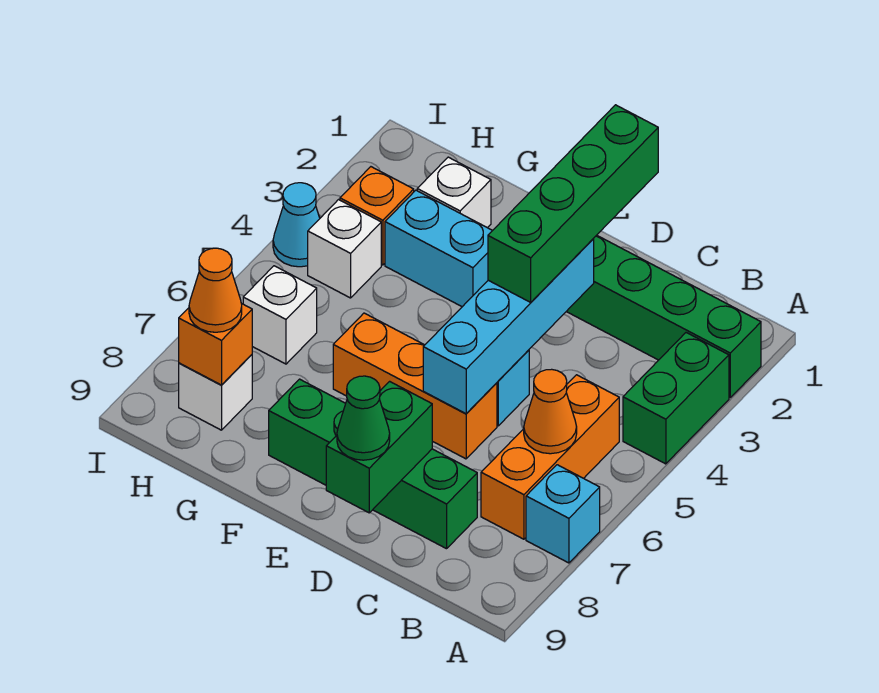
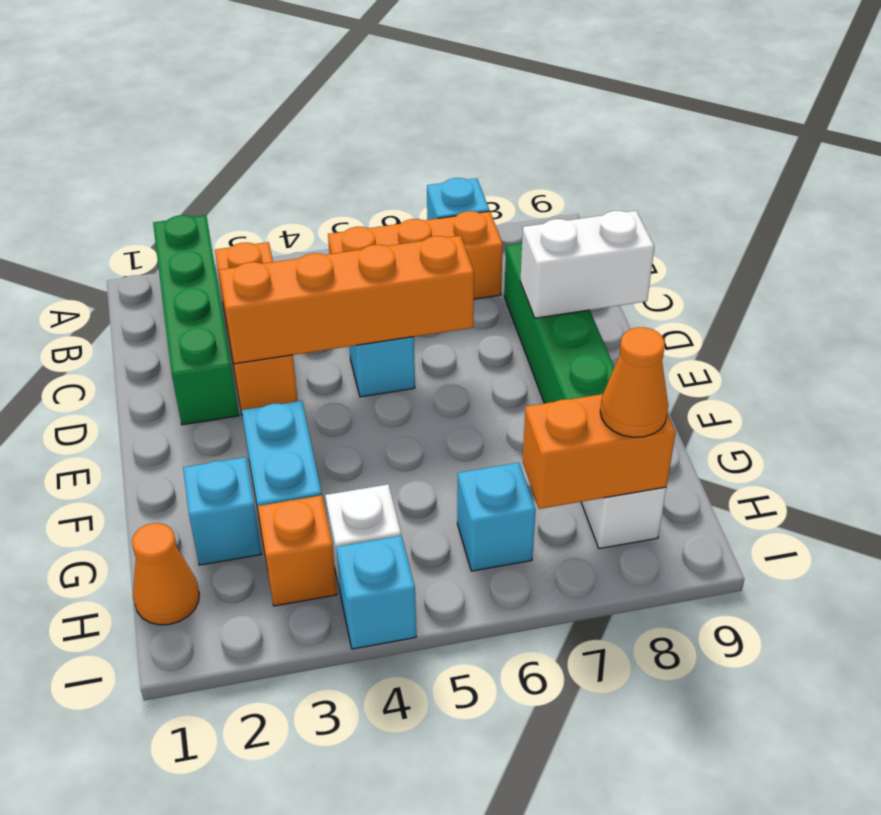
green 1x2 brick [623,333,729,464] -> none
orange 1x1 cone [524,369,577,454] -> orange 1x1 cone moved to [132,523,199,625]
green 1x4 brick [488,105,658,302] -> none
cyan 1x4 brick [423,238,594,414] -> orange 1x4 brick [219,236,474,364]
orange 1x3 brick [333,313,497,459] -> orange 1x3 brick moved to [215,242,298,414]
green 1x2 brick [326,381,432,513] -> white 1x2 brick [520,211,654,318]
green 1x1 cone [337,376,390,460] -> none
white 1x1 brick [417,157,491,228] -> cyan 1x1 brick [183,457,262,565]
white 1x1 brick [243,266,317,364] -> cyan 1x1 brick [457,463,536,571]
orange 1x1 brick [179,303,252,385] -> orange 1x2 brick [523,394,676,509]
cyan 1x1 cone [273,183,320,267] -> cyan 1x1 brick [336,536,416,649]

